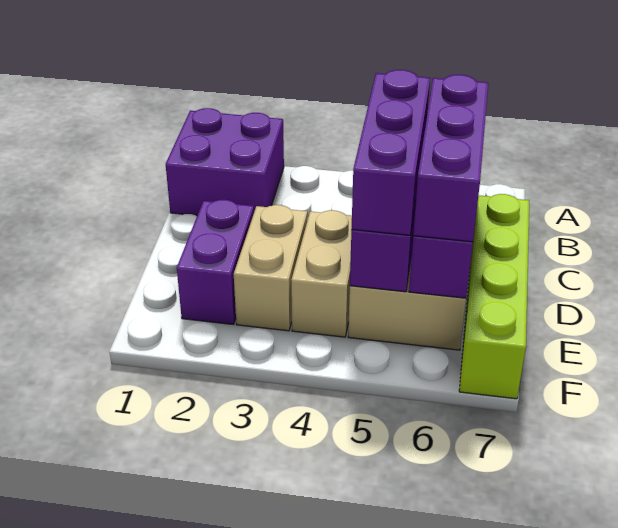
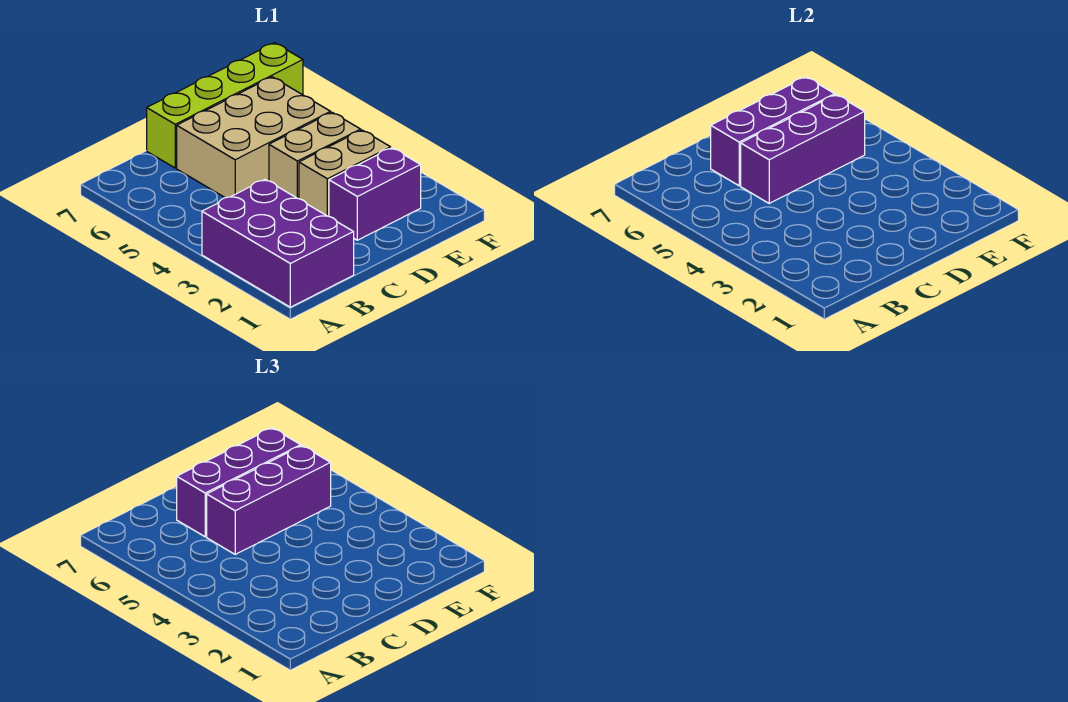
purple 2x2 brick [166,108,284,216] -> purple 2x3 brick [202,180,354,307]

